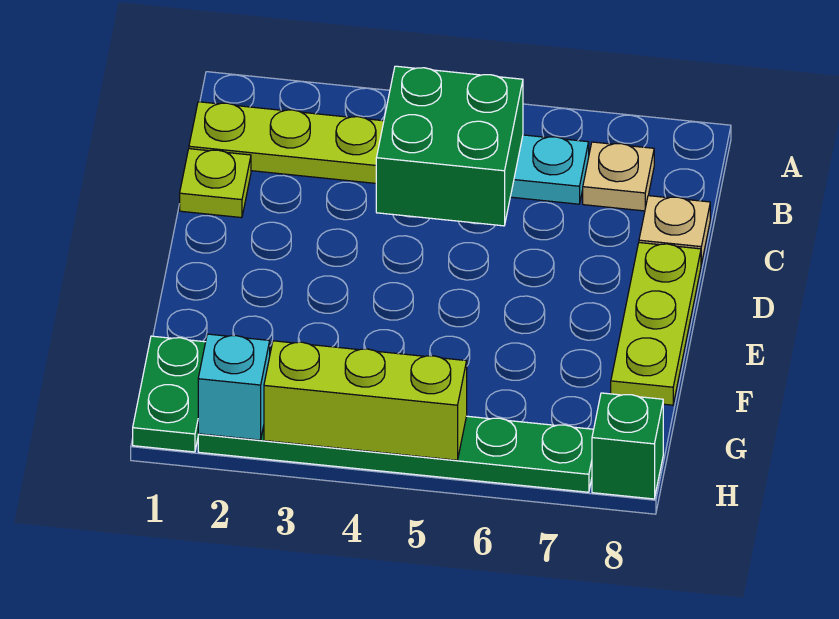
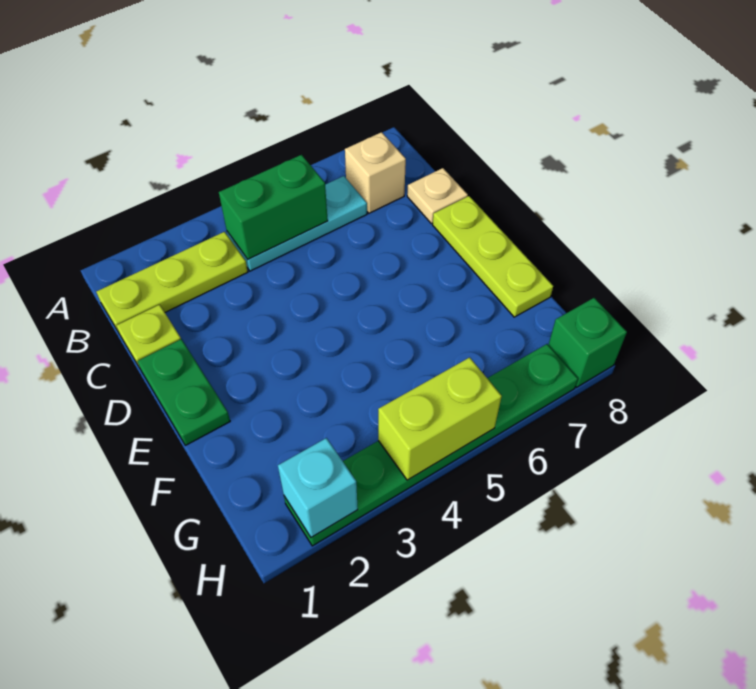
green 2x2 brick [376,66,523,226] -> green 1x2 brick [219,155,328,259]
tan 1x1 plate [583,142,654,211] -> tan 1x1 brick [345,132,406,213]
green 1x2 plate [133,336,205,452] -> green 1x2 plate moved to [137,339,230,445]
lime 1x3 brick [264,341,467,460] -> lime 1x2 brick [378,357,502,480]

